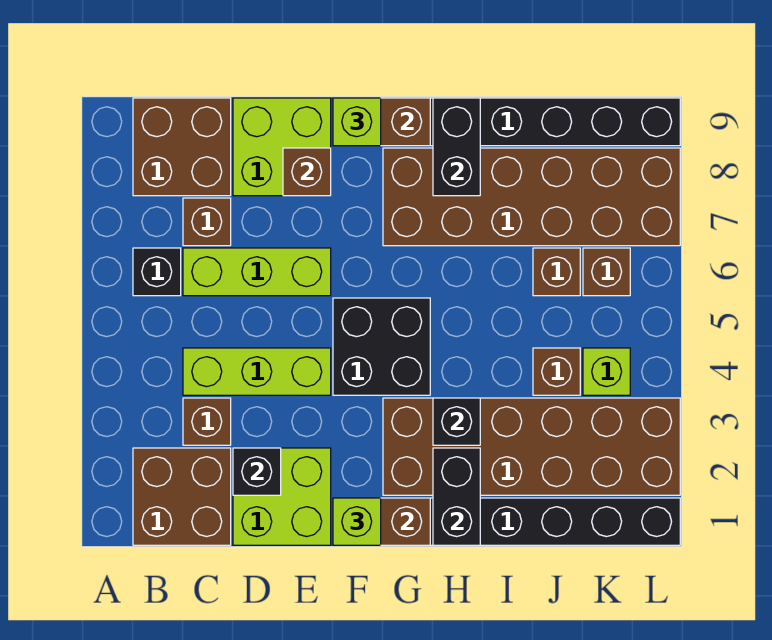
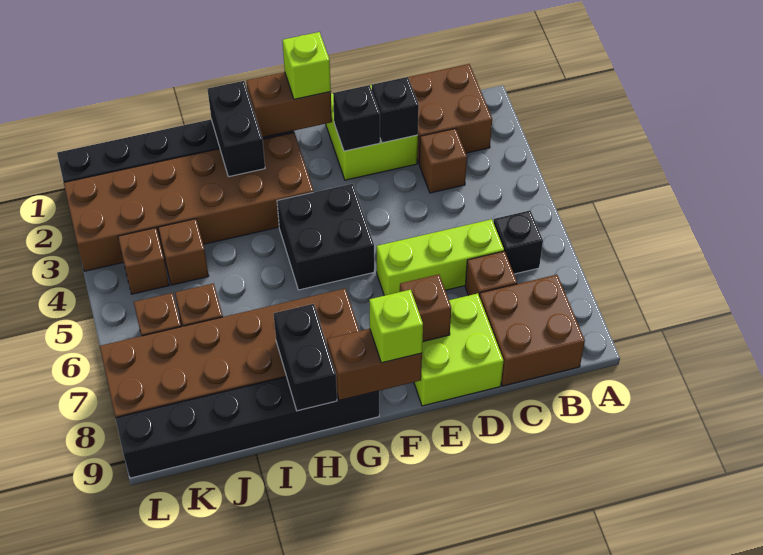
lime 1x3 brick [183,348,331,395] -> none
black 1x1 brick [433,398,480,445] -> black 1x1 brick moved to [333,85,380,151]
lime 1x1 brick [583,348,630,395] -> brown 1x1 brick [118,228,169,294]

